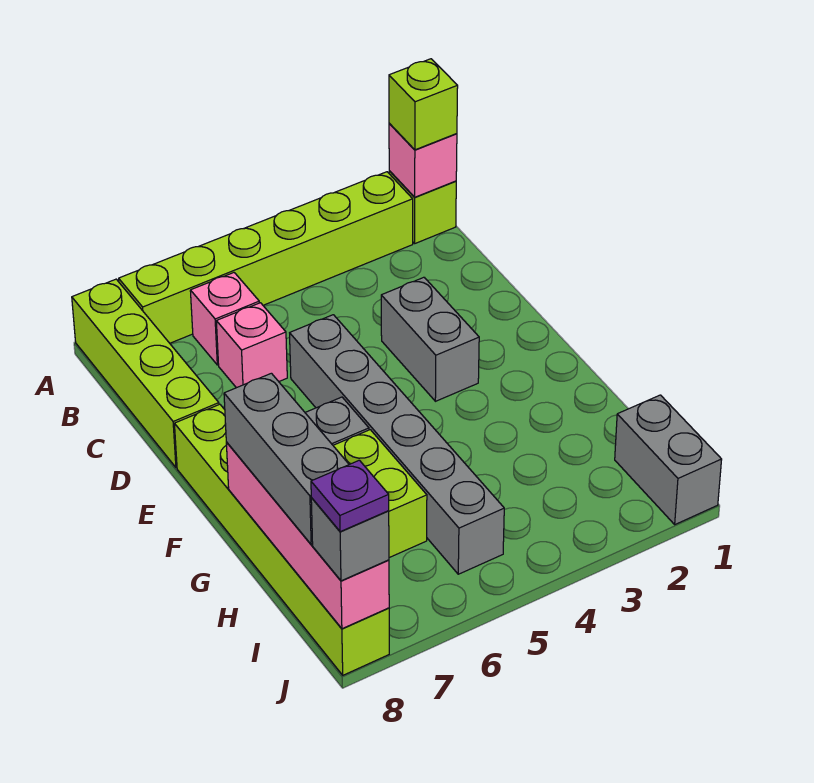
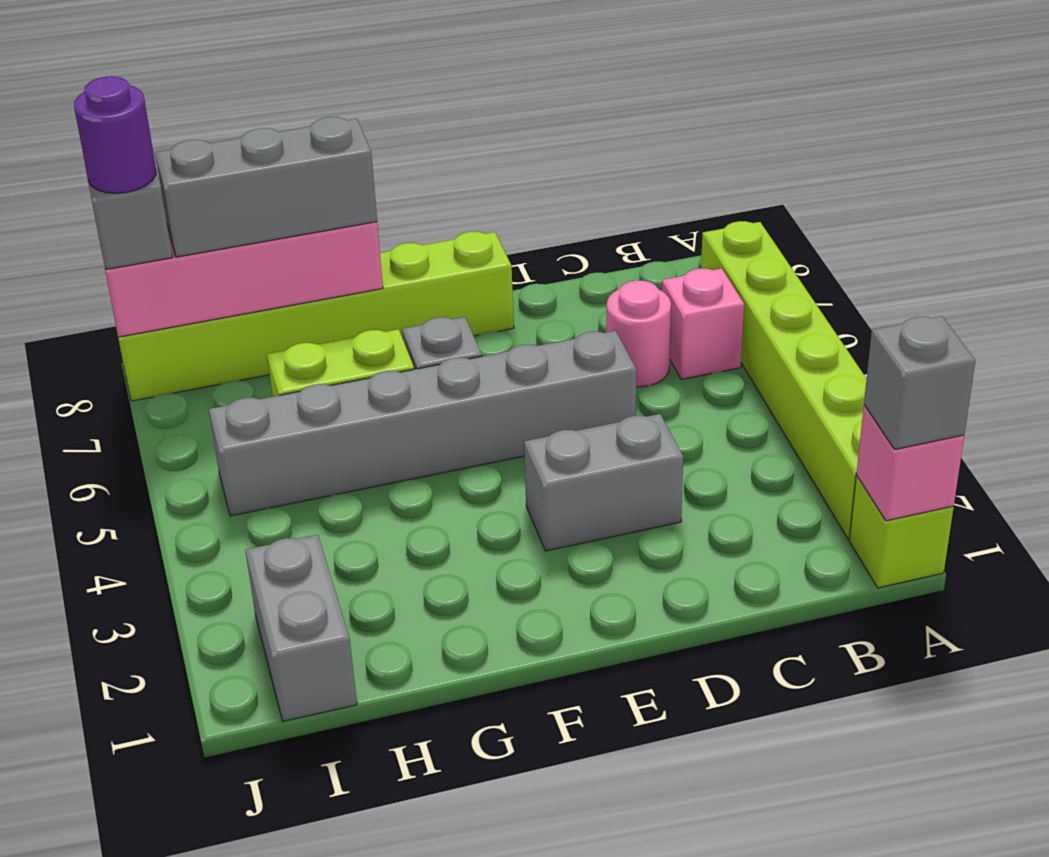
lime 1x1 brick [389,59,458,150] -> grey 1x1 brick [864,316,975,450]
lime 1x4 brick [72,279,219,468] -> none
pink 1x1 brick [216,303,287,388] -> pink 1x1 round brick [606,280,671,387]
grey 1x2 brick [615,395,722,524] -> grey 1x2 brick turned to [245,535,357,721]
purple 1x1 plate [311,460,389,532] -> purple 1x1 round brick [74,76,156,193]

